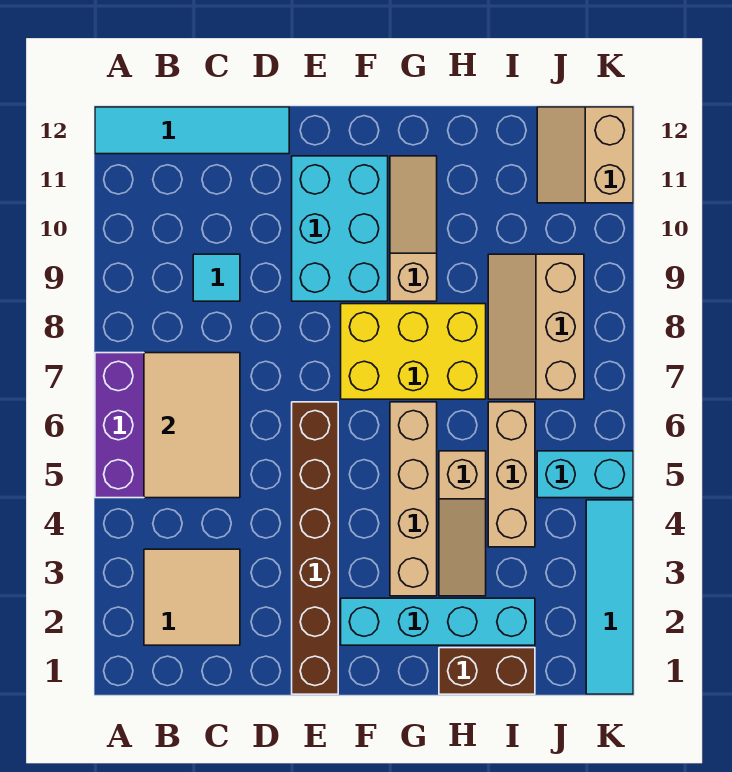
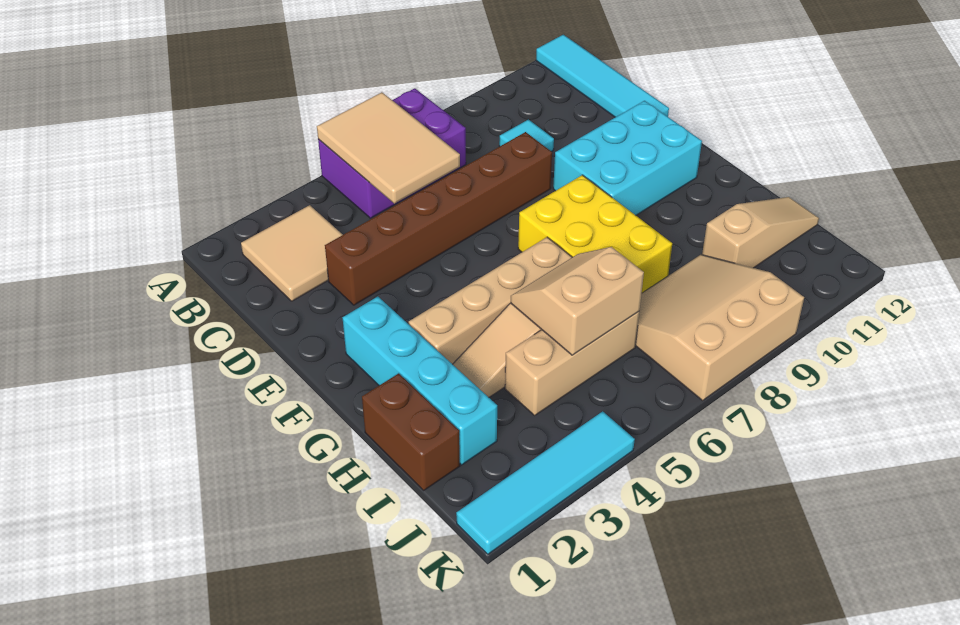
tan 2x3 tile [144,353,240,498] -> tan 2x3 tile turned to [317,92,460,203]
brown 1x6 brick [292,402,338,694] -> brown 1x6 brick moved to [325,132,552,305]
tan 1x3 slope [390,156,437,301] -> tan 1x3 slope moved to [702,197,819,268]
tan 2x3 slope [488,254,584,399] -> tan 3x3 slope [636,255,804,401]
cyan 1x2 brick [537,451,633,498] -> none
tan 2x2 slope [537,107,633,203] -> tan 2x2 slope moved to [511,247,644,355]

